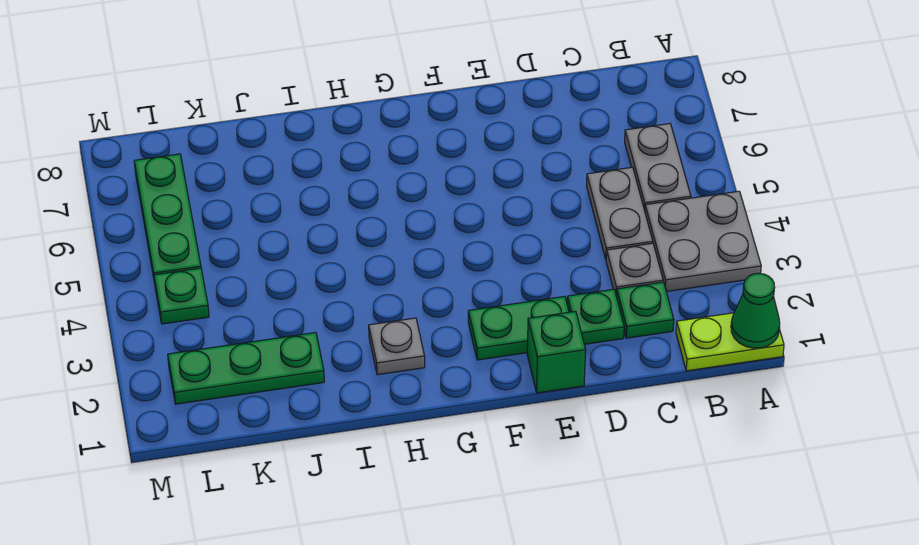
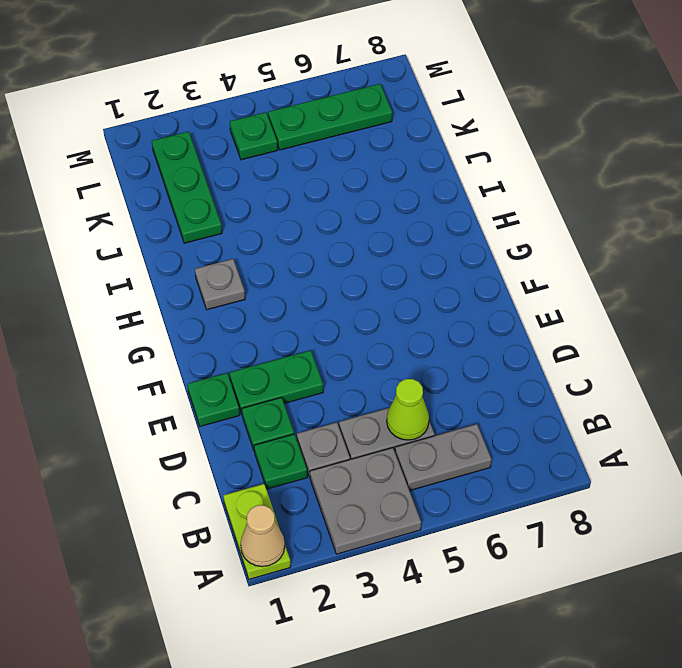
green 1x1 cone [731,273,780,348] -> tan 1x1 cone [241,505,285,567]
none -> lime 1x1 cone [387,379,429,440]
green 1x1 brick [527,311,586,393] -> green 1x1 plate [188,373,240,426]
green 1x2 plate [468,296,569,360] -> green 1x2 plate turned to [230,350,323,414]

